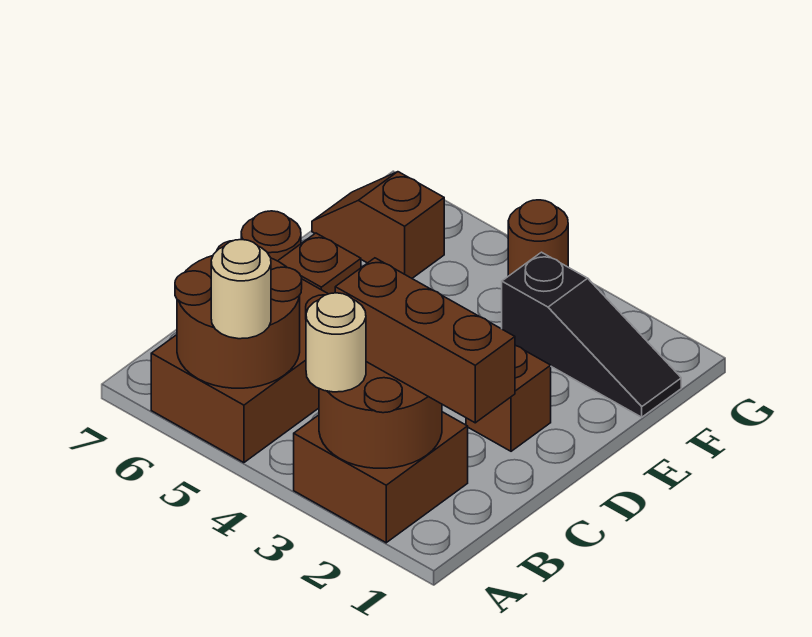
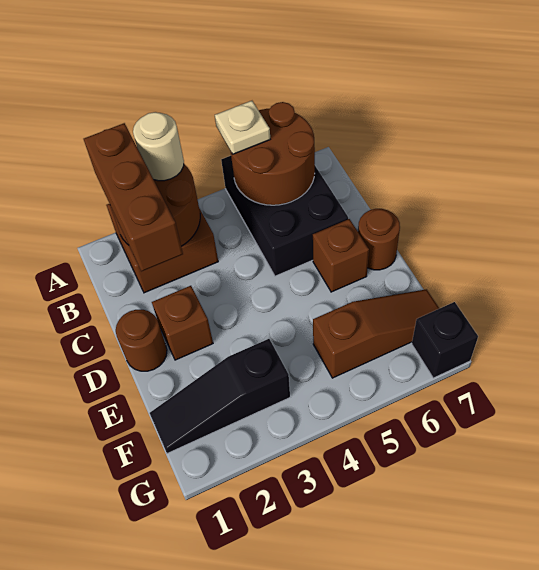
brown 2x3 brick [151,279,328,463] -> black 2x3 brick [221,156,348,276]
tan 1x1 round brick [211,240,271,339] -> tan 1x1 plate [215,101,270,154]
brown 1x3 brick [335,258,515,423] -> brown 1x3 brick turned to [84,123,183,271]
brown 1x2 slope [312,172,444,278] -> brown 1x3 slope [313,289,439,378]
brown 1x1 round brick [508,200,568,276] -> brown 1x1 round brick moved to [116,310,167,371]
none -> black 1x1 brick [412,302,478,378]

